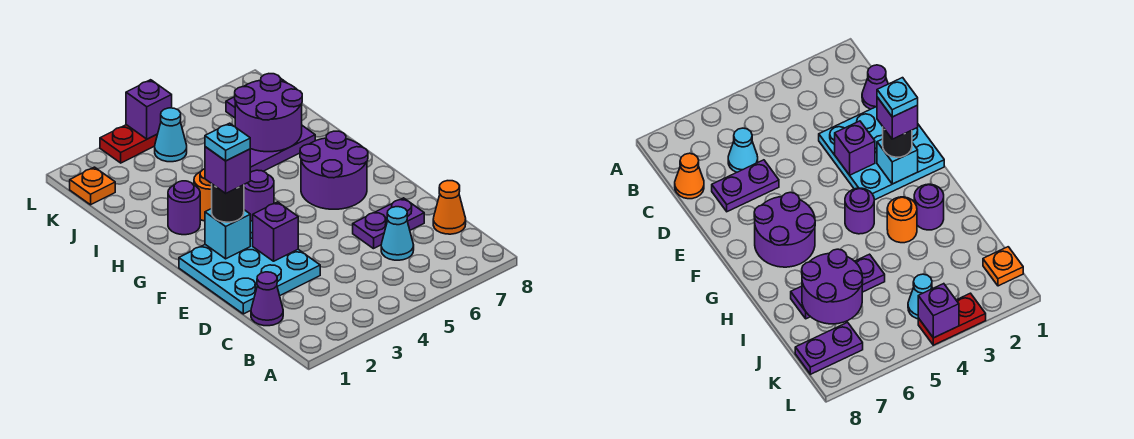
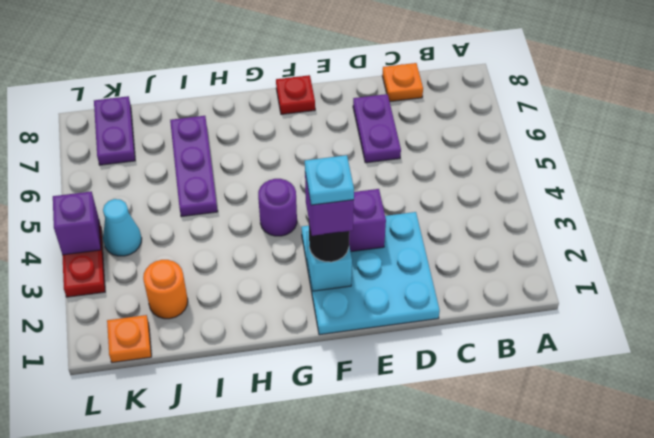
purple 1x1 cone [251,272,283,326] -> none
cyan 1x1 cone [381,207,414,260] -> none
orange 1x1 cone [433,181,466,234] -> orange 1x1 plate [382,63,423,102]
purple 2x2 round brick [300,131,368,209] -> none
none -> red 1x1 plate [276,75,315,114]
purple 1x1 round brick [168,181,200,235] -> none
orange 1x1 round brick [194,169,212,221] -> orange 1x1 round brick moved to [143,260,188,319]
purple 2x2 round brick [235,74,302,152] -> none

